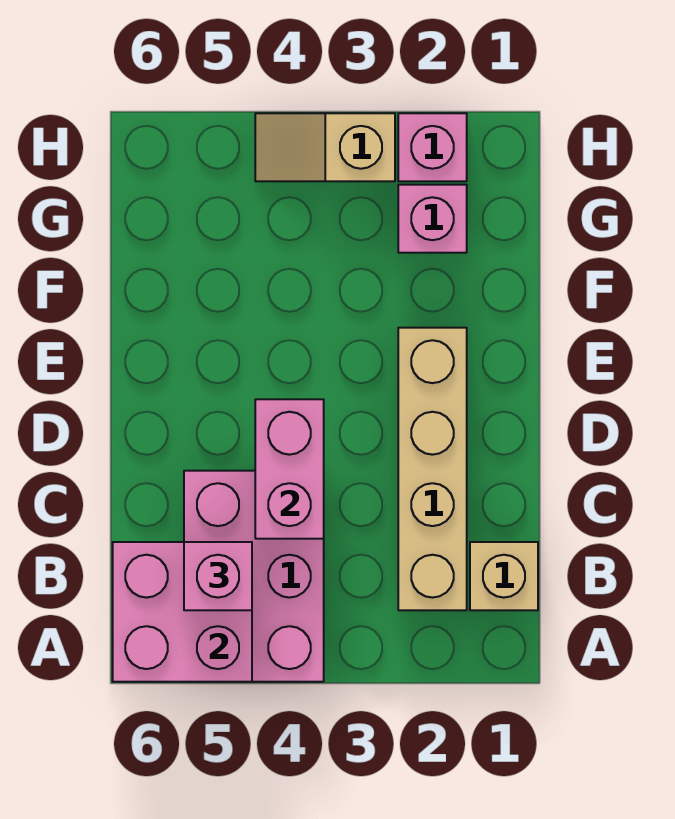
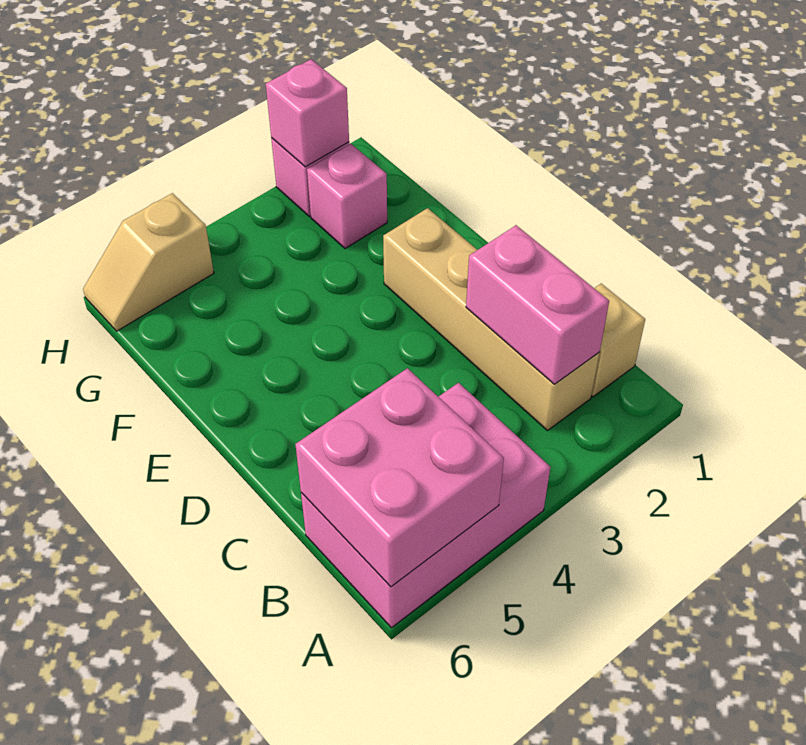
pink 2x3 brick [184,471,324,682] -> pink 2x3 brick turned to [301,383,550,628]
pink 1x1 brick [184,542,252,610] -> pink 1x1 brick moved to [266,59,349,167]
pink 1x2 brick [255,399,324,539] -> pink 1x2 brick moved to [466,225,609,384]
tan 1x2 slope [255,113,395,181] -> tan 1x2 slope moved to [83,193,214,331]

